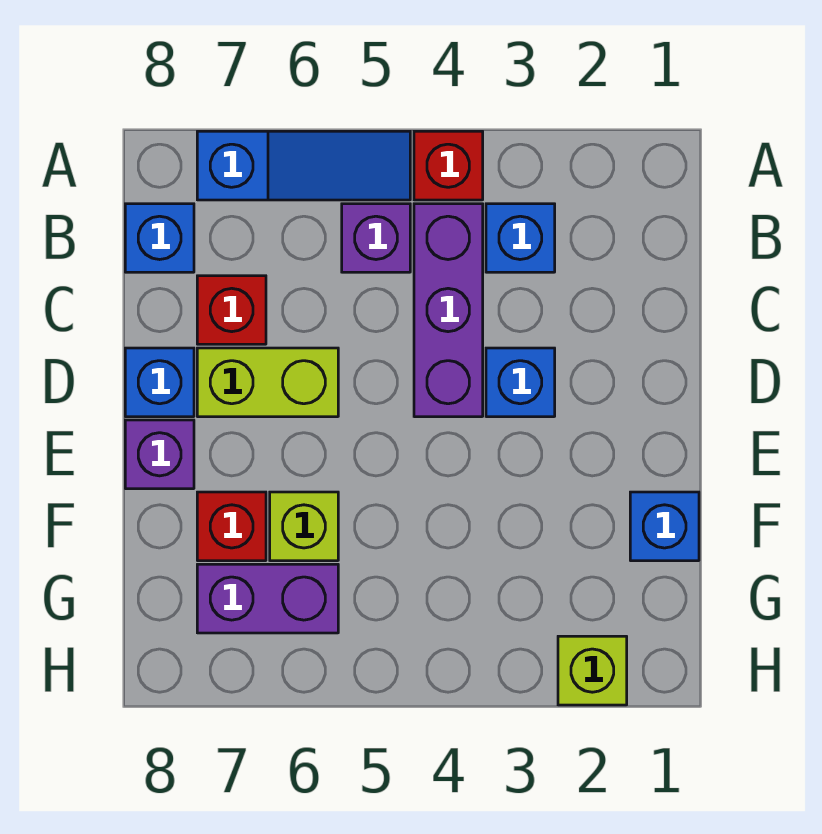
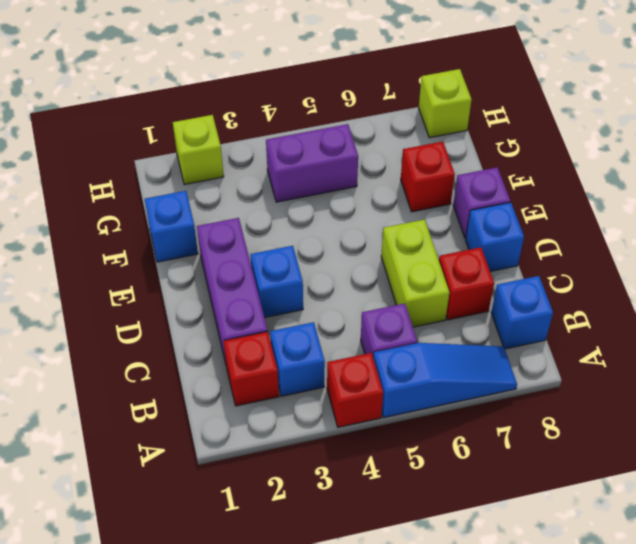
blue 1x3 slope [197,131,410,200] -> blue 1x3 slope turned to [373,343,517,417]
none -> red 1x1 brick [224,332,279,406]
purple 1x3 brick [414,204,483,417] -> purple 1x3 brick moved to [197,218,267,363]
lime 1x2 brick [197,348,338,417] -> lime 1x2 brick turned to [381,219,449,327]
lime 1x1 brick [270,492,338,561] -> lime 1x1 brick moved to [419,69,472,138]
purple 1x2 brick [197,564,338,633] -> purple 1x2 brick moved to [266,124,358,202]

